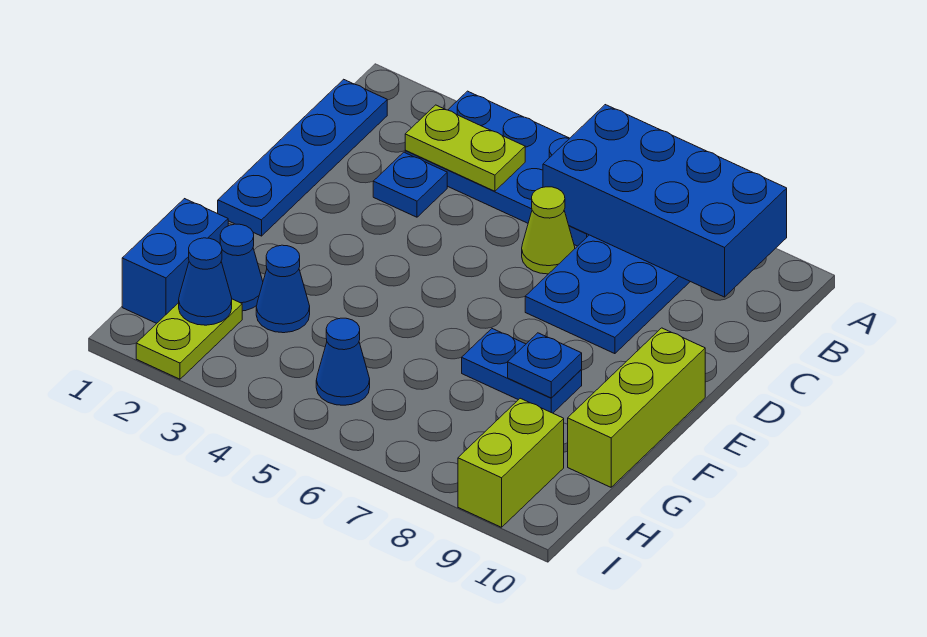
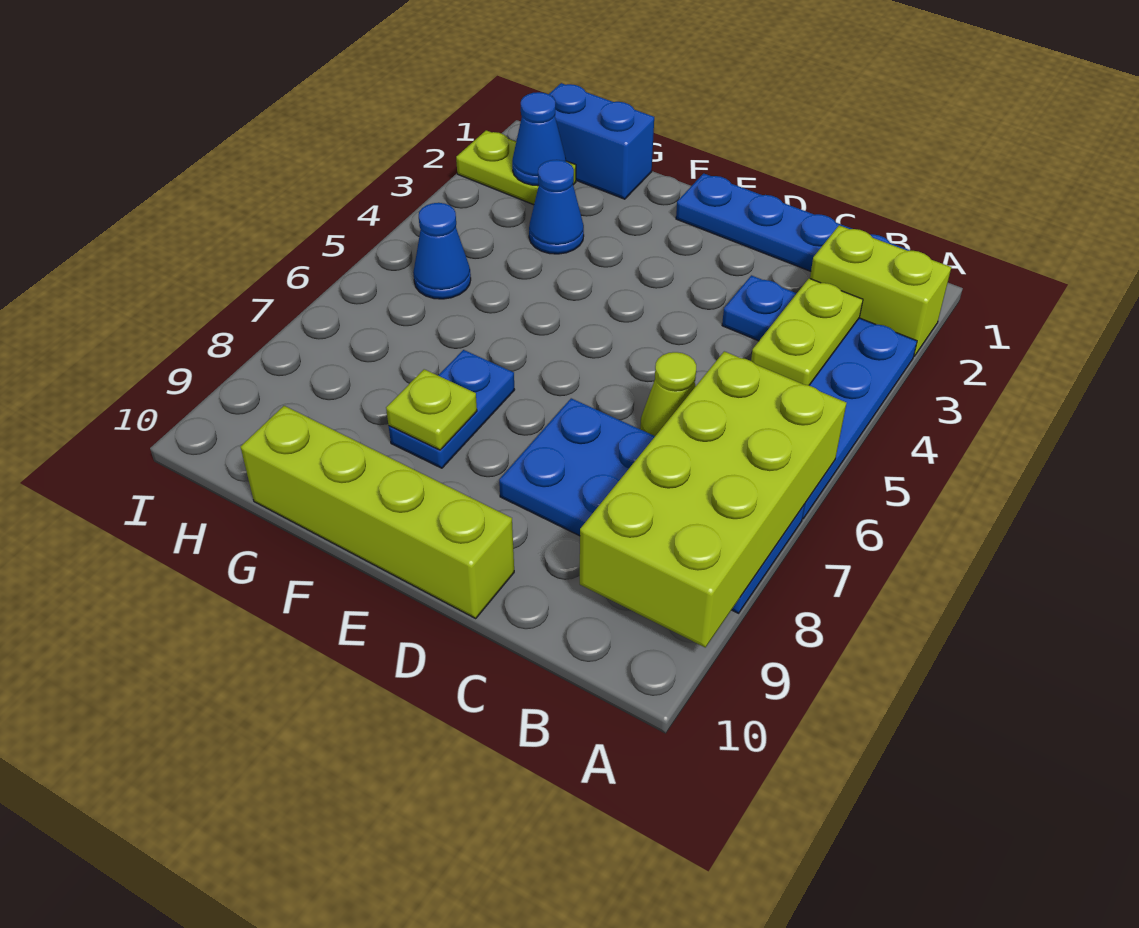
blue 2x4 brick [543,105,787,297] -> lime 2x4 brick [580,351,847,647]
lime 1x3 brick [568,328,705,487] -> lime 1x4 brick [241,406,514,618]
blue 1x1 plate [508,333,582,398] -> lime 1x1 plate [386,369,477,450]
blue 1x1 cone [220,224,263,311] -> none
lime 1x2 brick [458,398,564,527] -> lime 1x2 brick moved to [810,225,951,356]

